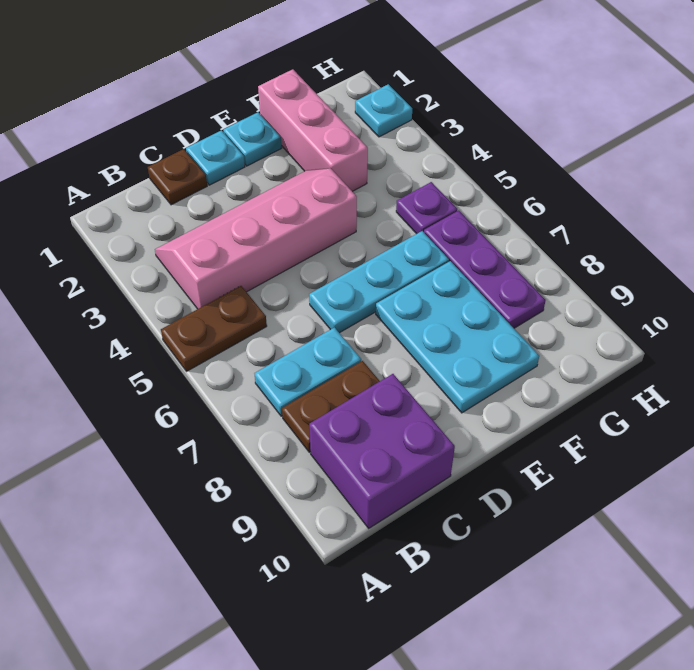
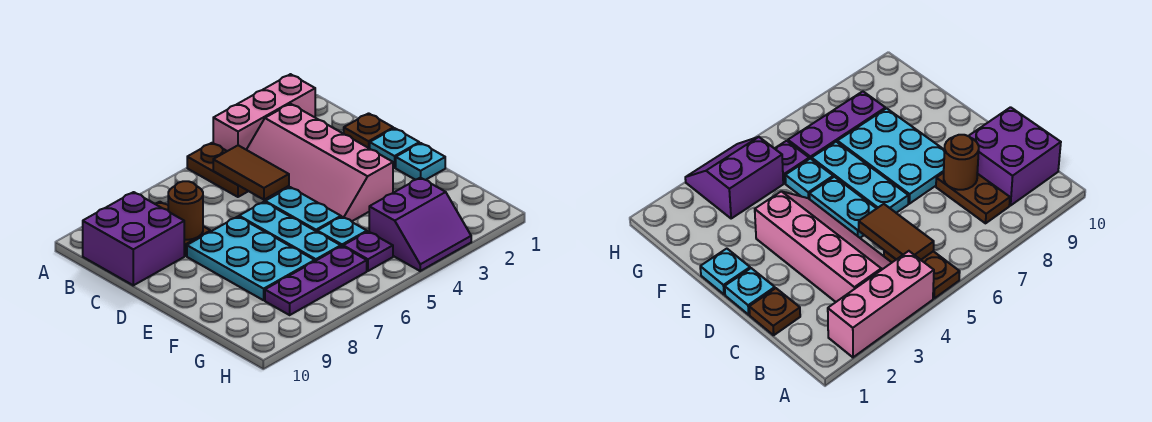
pink 2x4 slope [155,168,357,309] -> pink 2x4 slope turned to [247,104,393,221]
none -> brown 1x2 tile [213,145,289,200]
cyan 1x2 plate [254,327,361,416] -> cyan 1x2 plate moved to [265,187,341,232]
none -> brown 1x1 round brick [168,181,203,240]
cyan 2x3 plate [376,261,539,413] -> cyan 2x3 plate turned to [187,217,315,300]
pink 1x3 brick [258,69,368,191] -> pink 1x3 brick moved to [213,74,315,151]
none -> purple 2x2 slope [369,178,471,271]
cyan 1x1 plate [355,84,412,137] -> cyan 1x1 plate moved to [317,217,367,246]

